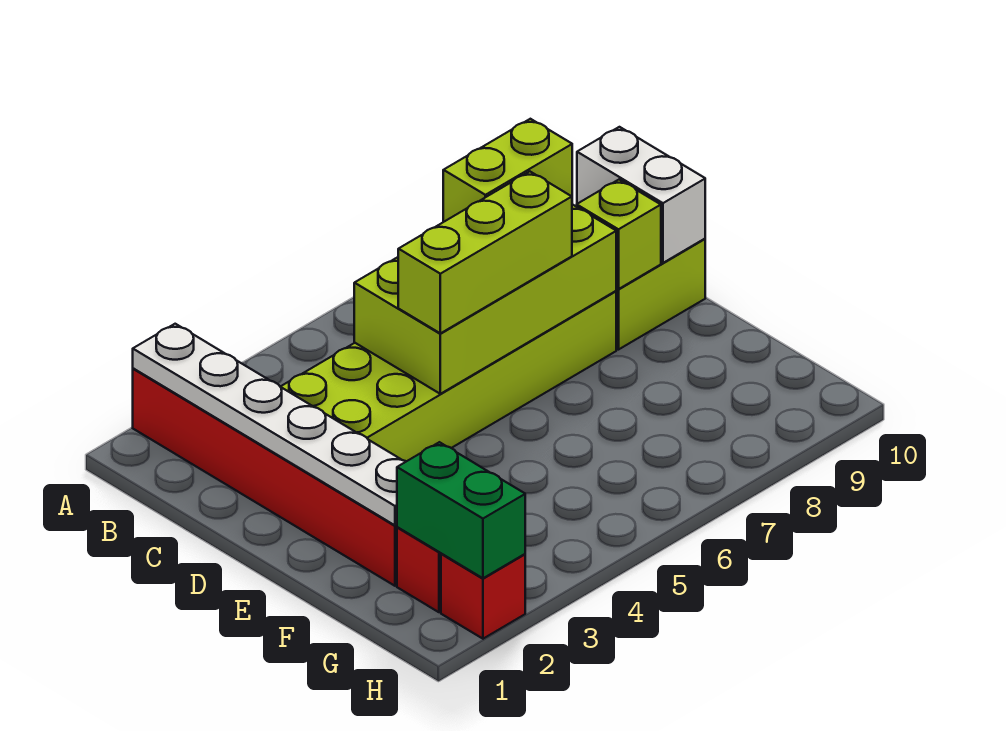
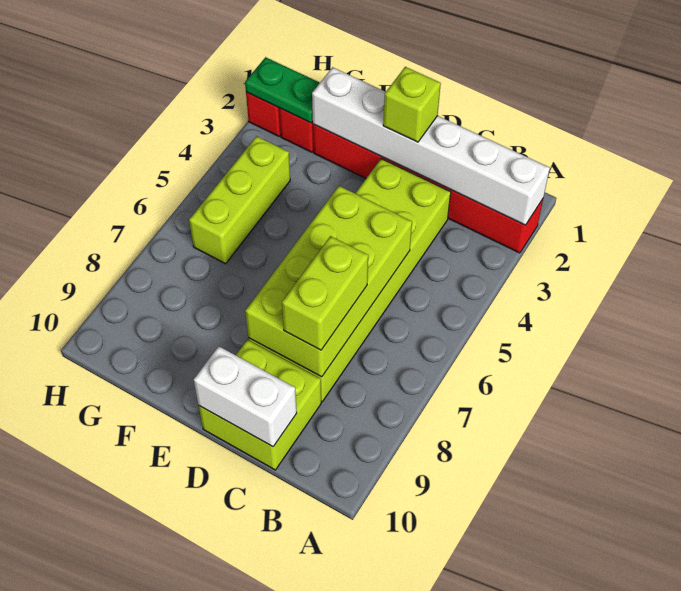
white 1x6 plate [133,324,406,525] -> white 1x6 brick [312,67,550,225]
lime 1x3 brick [398,172,572,333] -> lime 1x3 brick moved to [189,136,290,264]
lime 1x1 brick [577,180,661,289] -> lime 1x1 brick moved to [383,67,441,142]
green 1x2 brick [397,442,525,578] -> green 1x2 plate [245,57,320,123]

